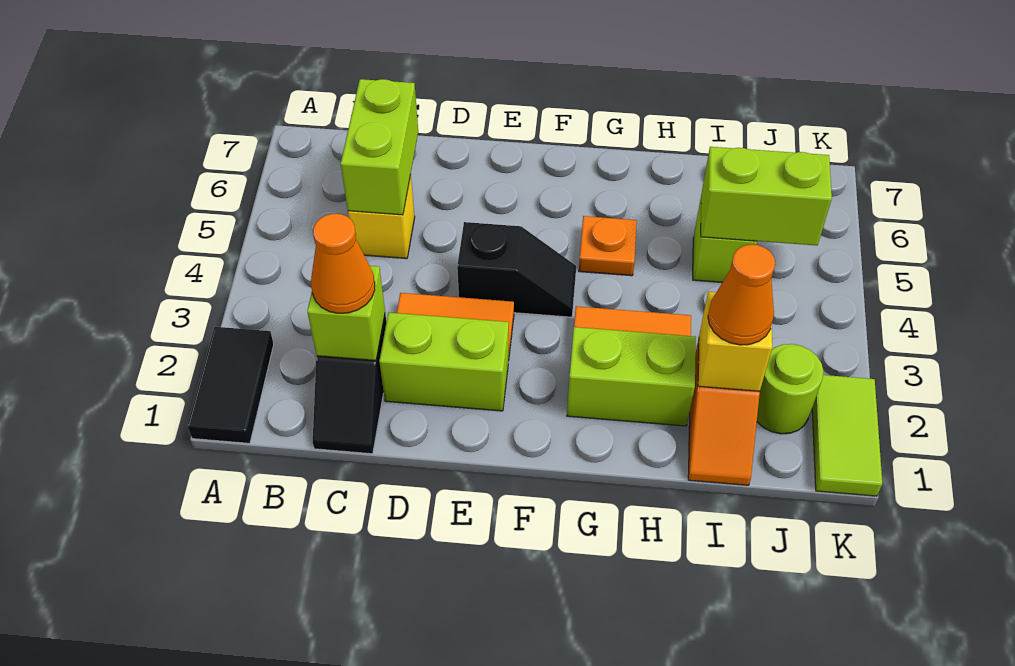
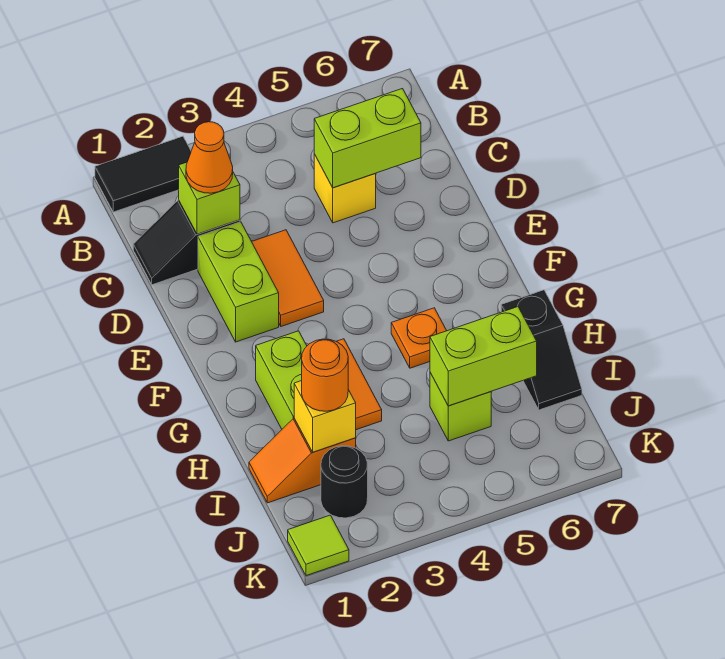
black 1x2 slope [457,222,576,317] -> black 1x2 slope moved to [501,290,582,410]
orange 1x1 cone [708,245,775,345] -> orange 1x1 round brick [302,339,348,411]
lime 1x2 brick [701,147,832,246] -> lime 1x2 brick turned to [430,307,537,406]
lime 1x1 round brick [757,344,824,434] -> black 1x1 round brick [321,446,368,518]
lime 1x2 tile [812,375,882,496] -> lime 1x1 tile [288,515,349,576]

